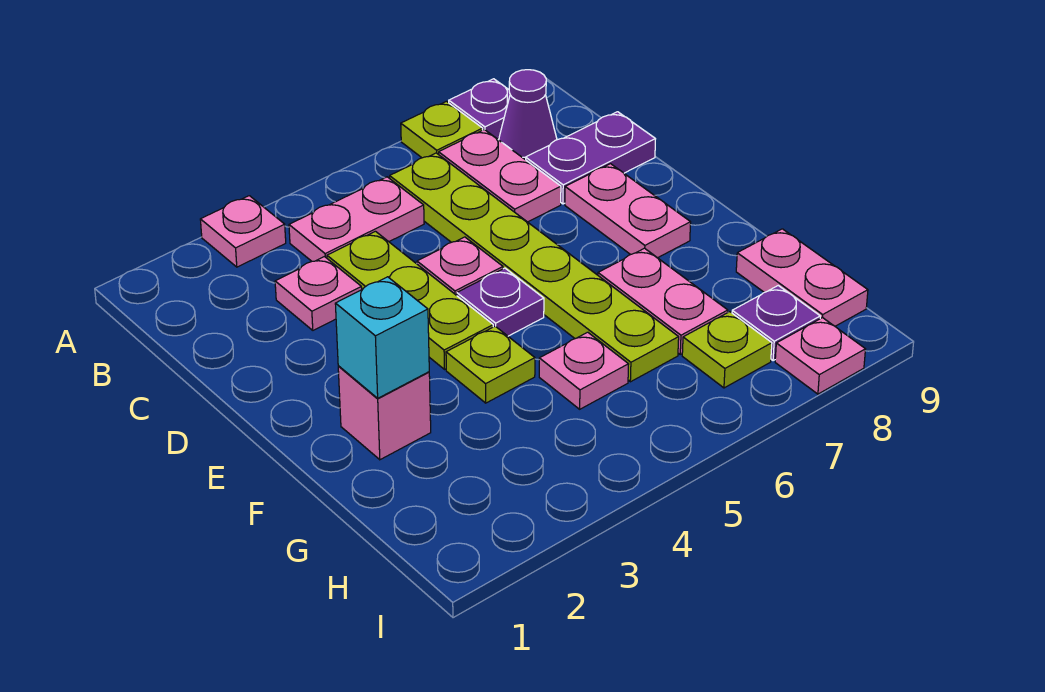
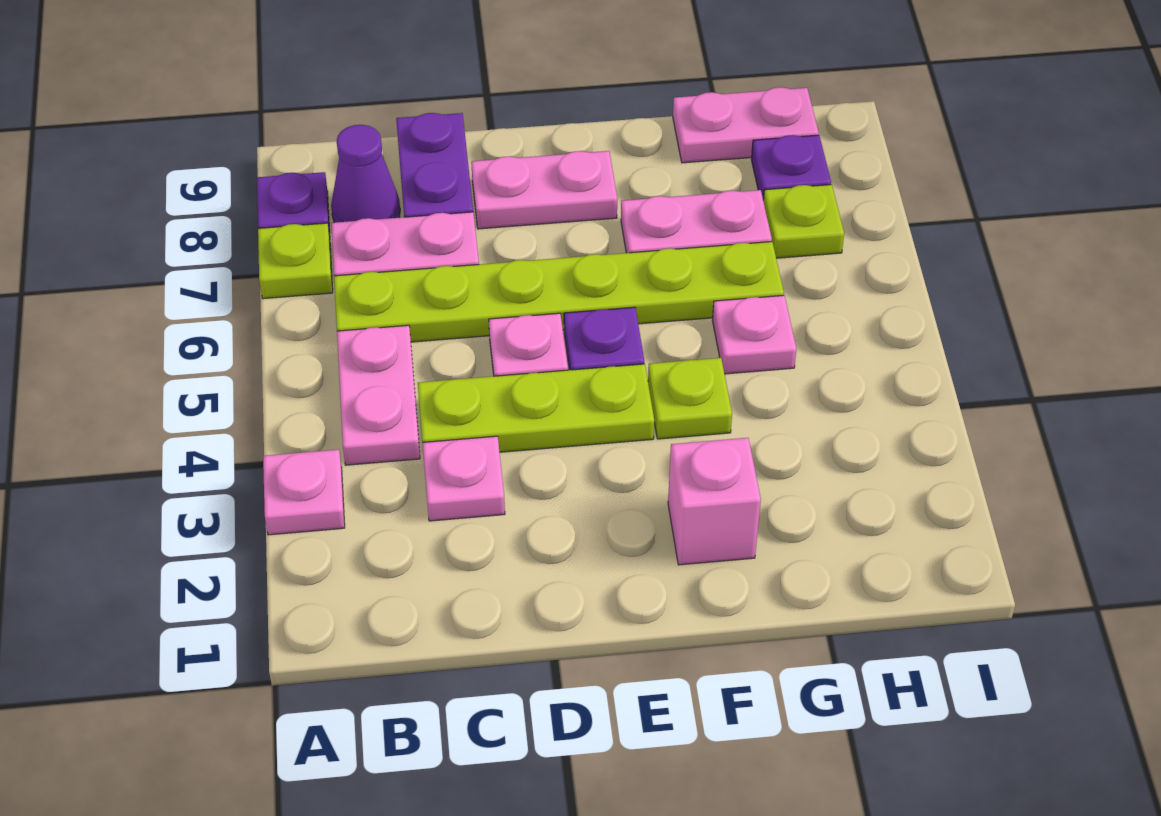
cyan 1x1 brick [335,277,429,398] -> none
pink 1x1 plate [775,318,865,394] -> none

